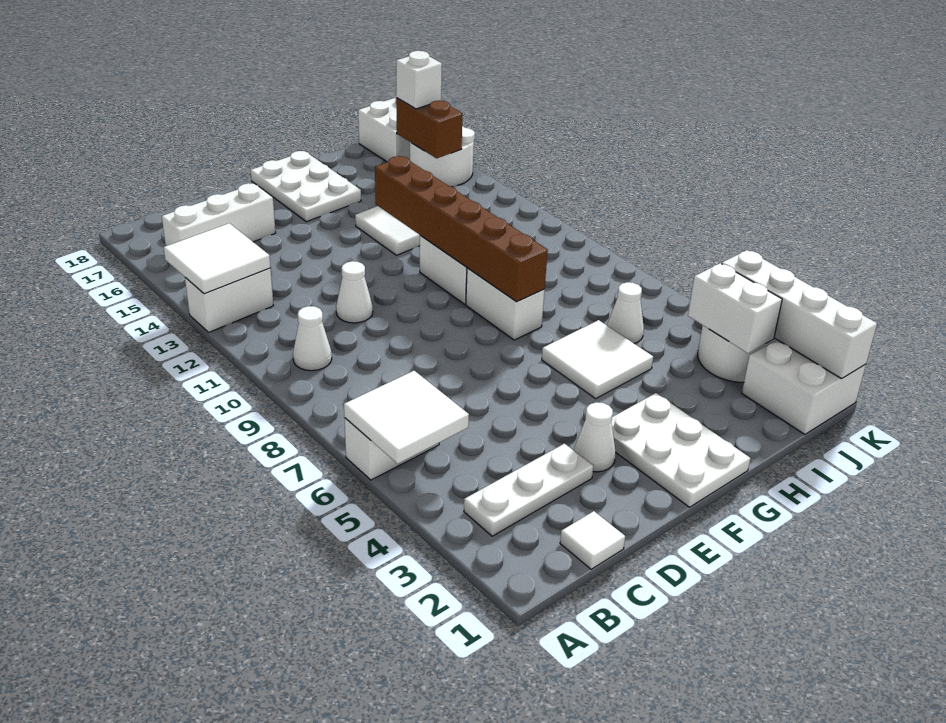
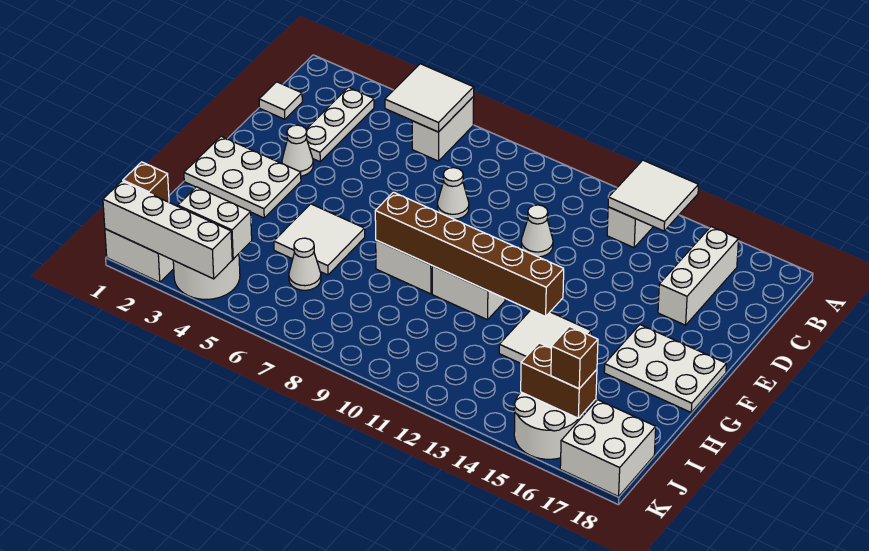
white 1x1 cone [293,306,332,371] -> white 1x1 cone moved to [437,168,469,219]
none -> brown 1x1 brick [123,162,169,202]
white 1x1 brick [396,51,442,109] -> brown 1x1 brick [551,326,598,389]

